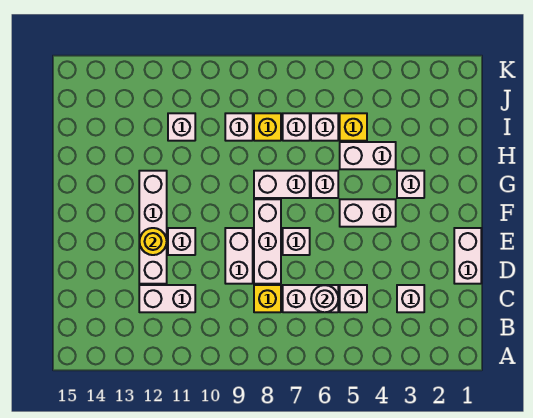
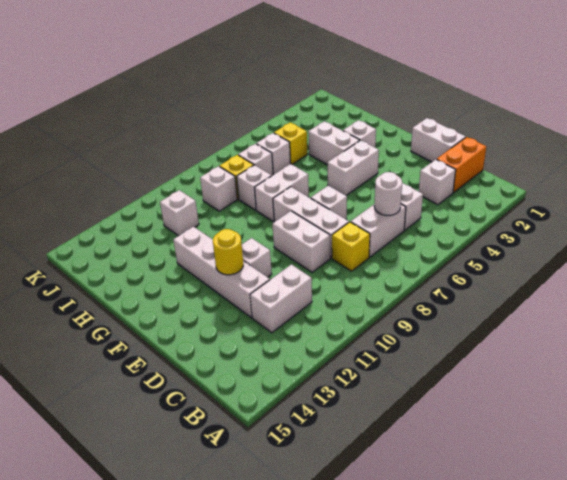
none -> orange 1x2 brick [437,137,486,193]
white 1x1 brick [311,171,338,198] -> white 1x1 brick moved to [237,165,272,210]
white 1x2 brick [340,142,396,169] -> white 1x2 brick turned to [308,121,360,165]

